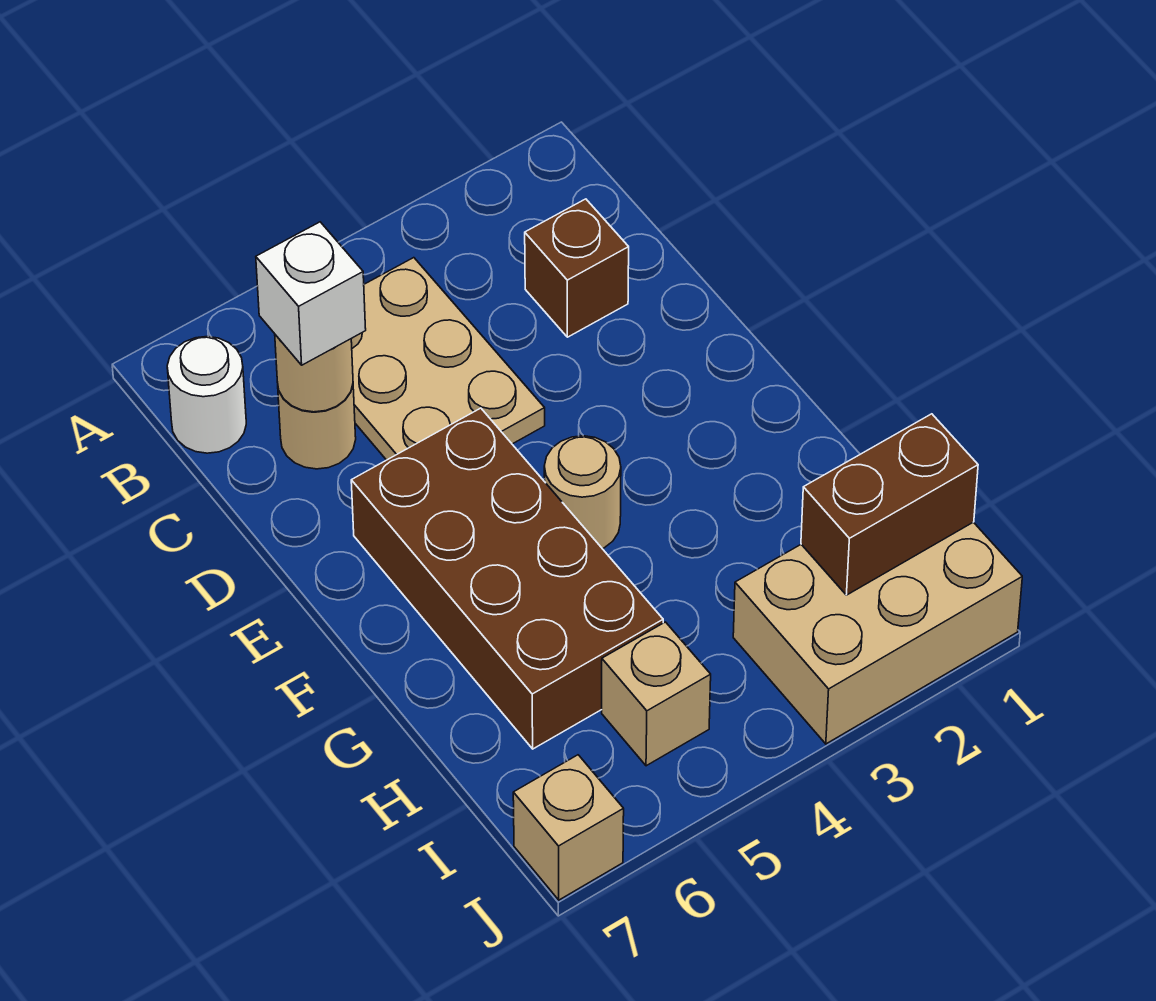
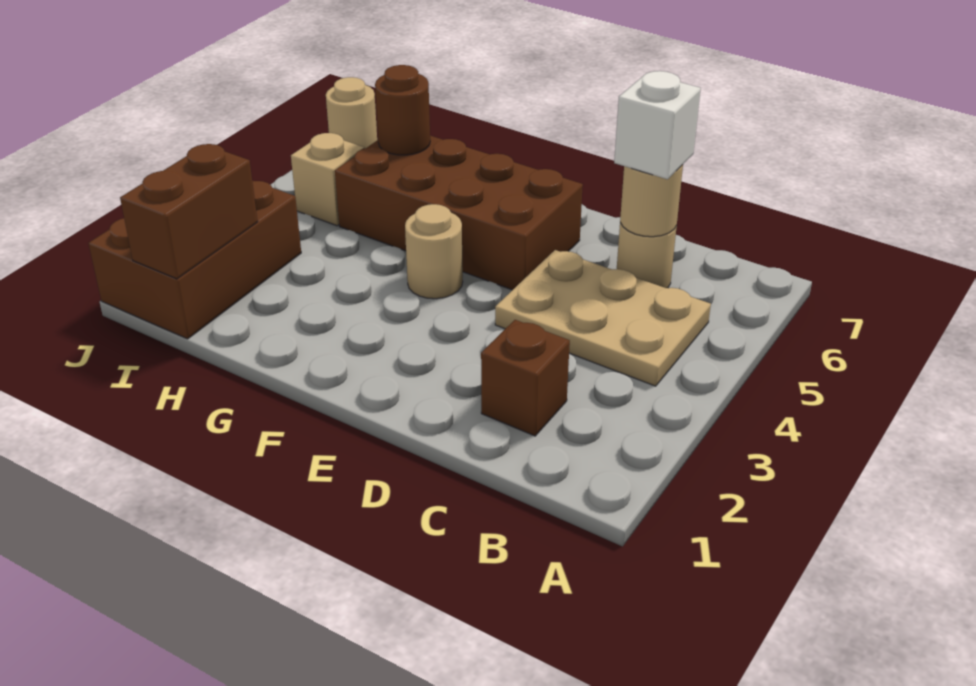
white 1x1 round brick [167,337,246,453] -> none
none -> brown 1x1 round brick [375,65,430,155]
tan 2x3 brick [733,522,1022,744] -> brown 2x3 brick [88,181,301,339]
tan 1x1 brick [513,755,624,900] -> tan 1x1 round brick [326,77,377,148]

